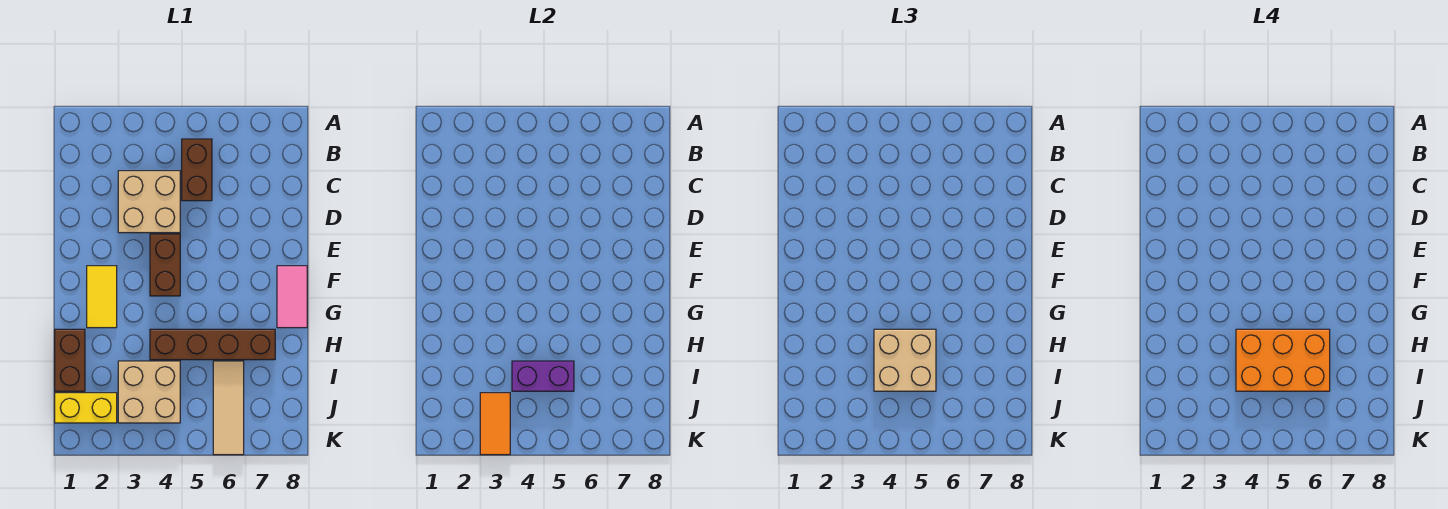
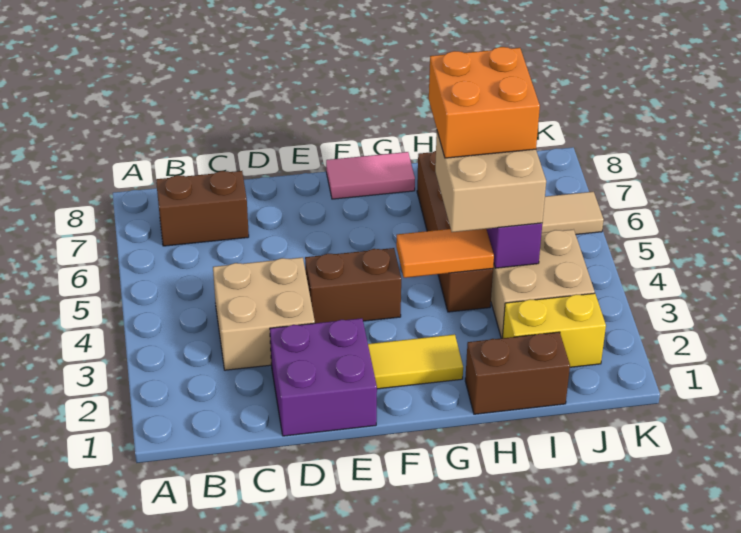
brown 1x2 brick [182,139,212,201] -> brown 1x2 brick moved to [156,171,249,246]
none -> purple 2x2 brick [270,318,377,436]
orange 2x3 brick [1236,329,1330,391] -> orange 2x2 brick [429,47,540,158]
yellow 1x2 brick [55,393,117,423] -> yellow 1x2 brick turned to [503,293,606,367]
orange 1x2 tile [480,393,510,455] -> orange 1x2 tile moved to [396,229,494,278]

